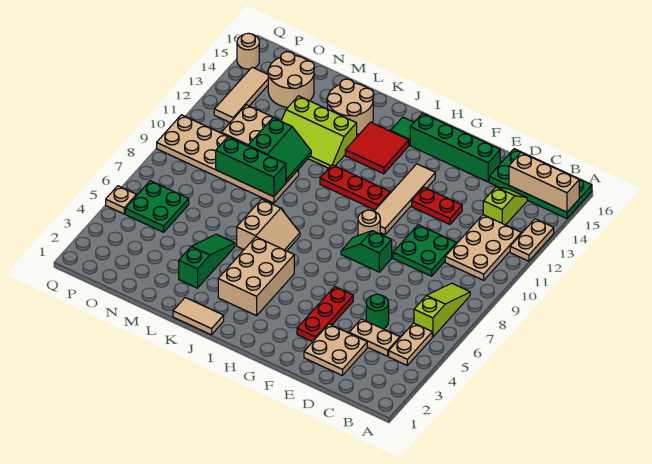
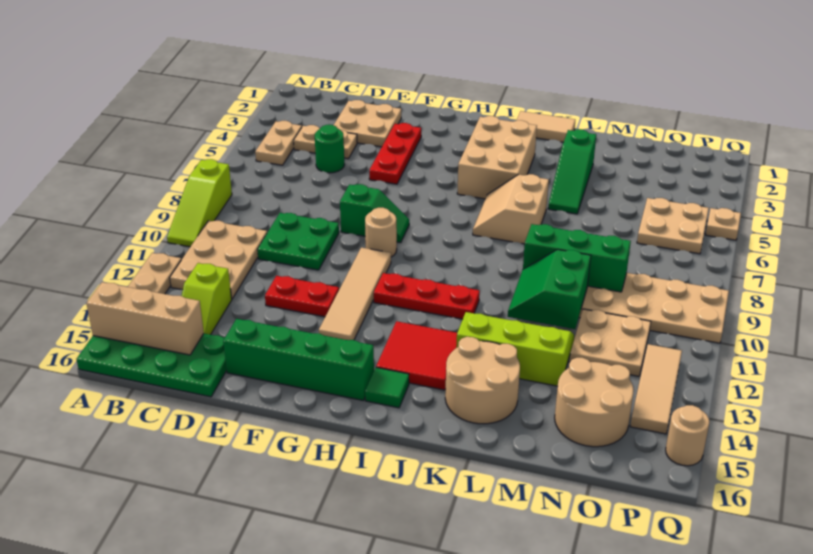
lime 1x3 slope [414,283,470,337] -> lime 1x3 slope moved to [167,159,232,247]
green 2x2 plate [125,181,189,232] -> tan 2x2 plate [637,198,709,254]

